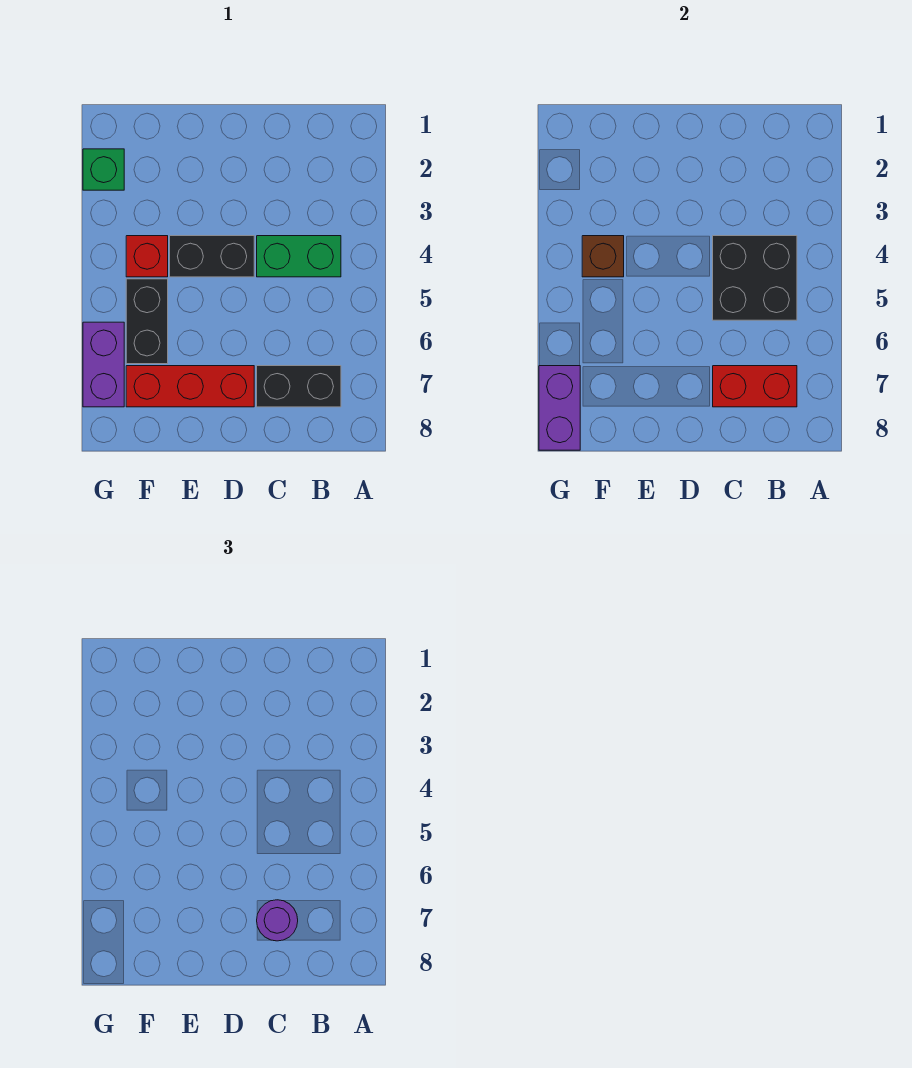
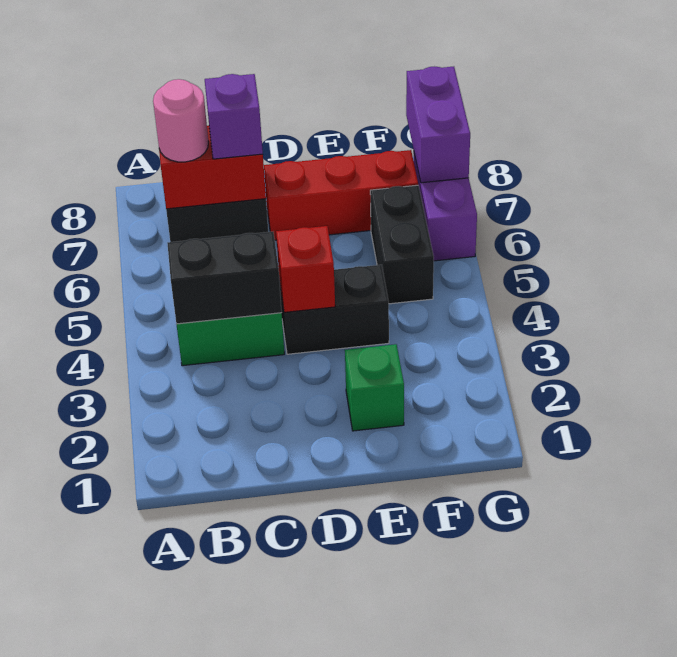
black 2x2 brick [713,236,797,320] -> black 1x2 brick [167,232,282,324]
none -> pink 1x1 round brick [153,79,208,162]
purple 1x1 round brick [257,900,298,941] -> purple 1x1 brick [205,74,263,159]
red 1x1 brick [126,236,168,277] -> red 1x1 brick moved to [276,226,335,312]
brown 1x1 brick [582,236,624,277] -> none
green 1x1 brick [83,149,124,190] -> green 1x1 brick moved to [345,344,404,431]

